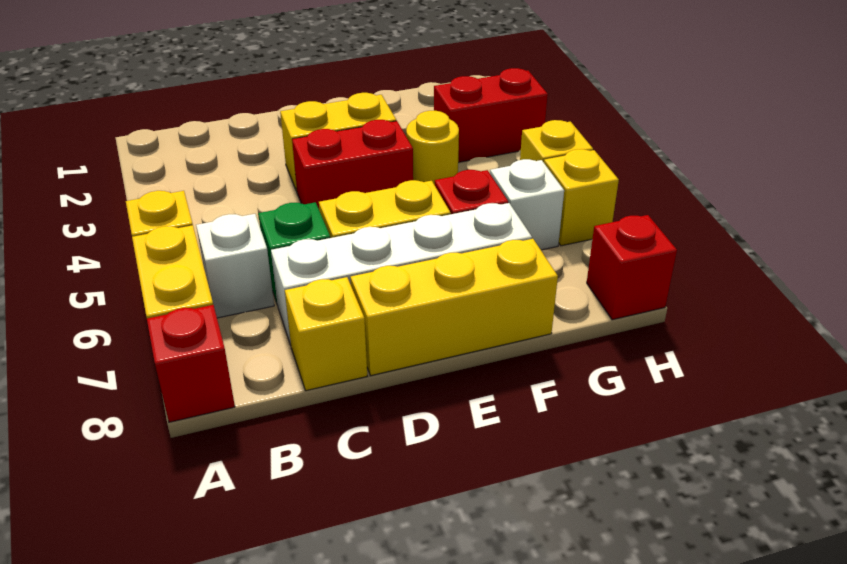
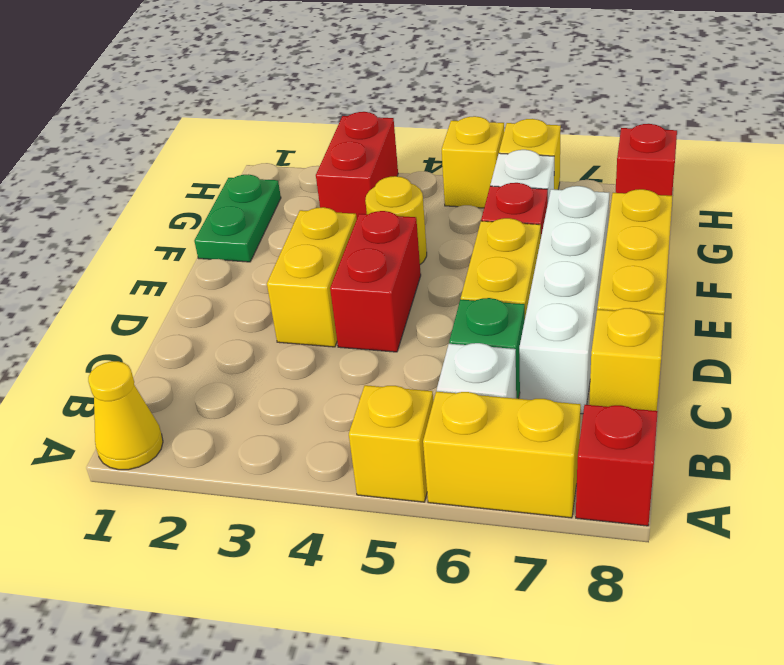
none -> yellow 1x1 cone [88,361,163,470]
none -> green 1x2 plate [194,174,281,262]

